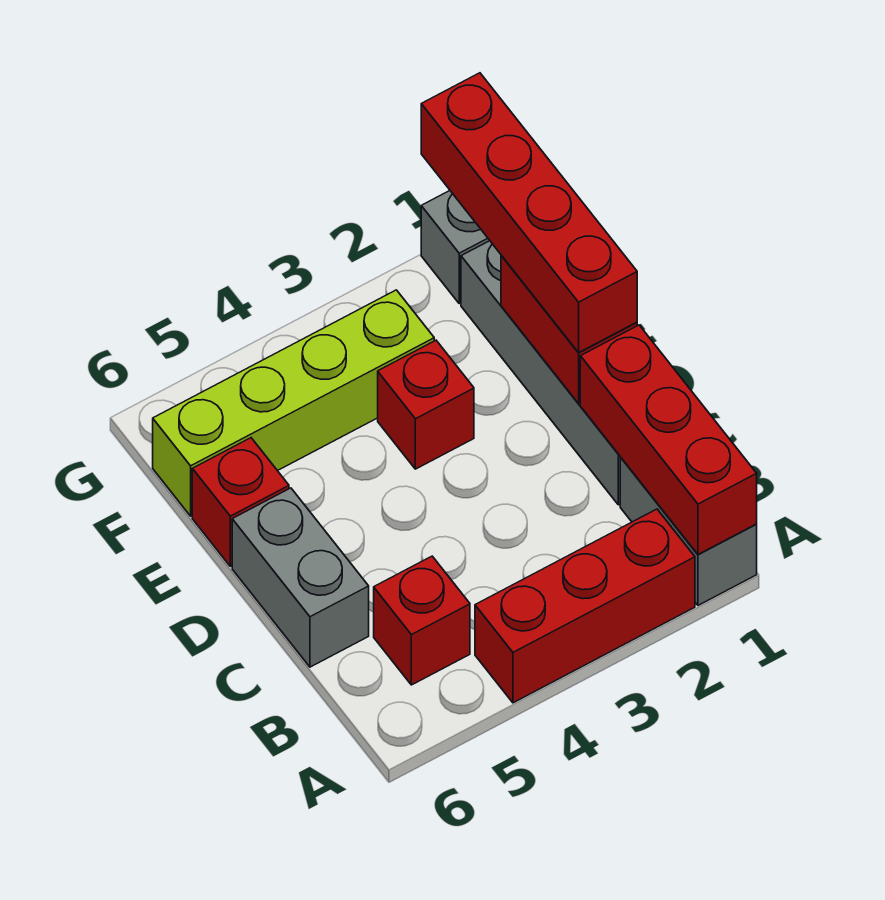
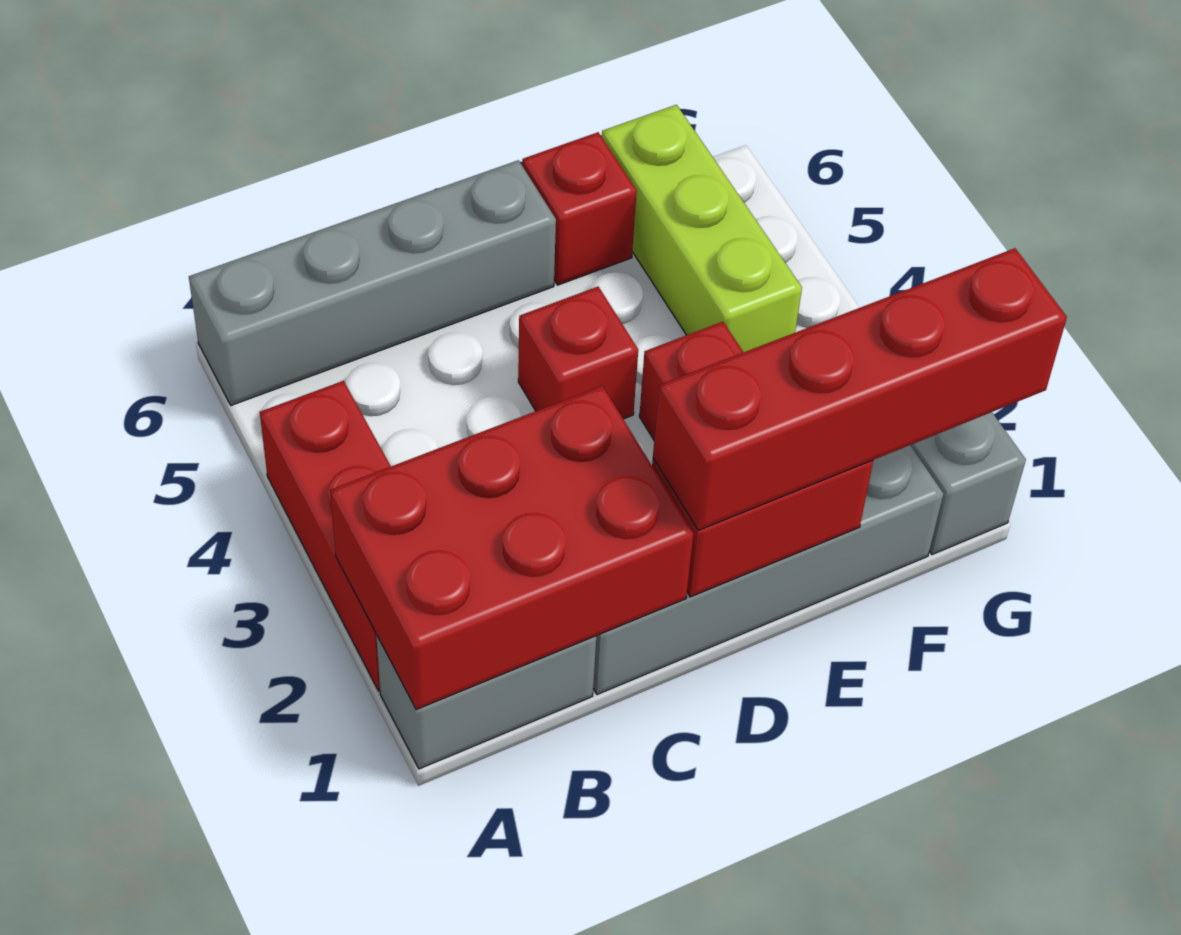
red 1x3 brick [580,325,757,554] -> red 2x3 brick [330,386,694,710]
red 1x1 brick [374,556,470,685] -> red 1x1 brick moved to [518,287,638,419]
grey 1x2 brick [232,488,369,667] -> grey 1x4 brick [189,160,556,405]
lime 1x4 brick [153,290,434,516] -> lime 1x3 brick [602,105,802,352]

